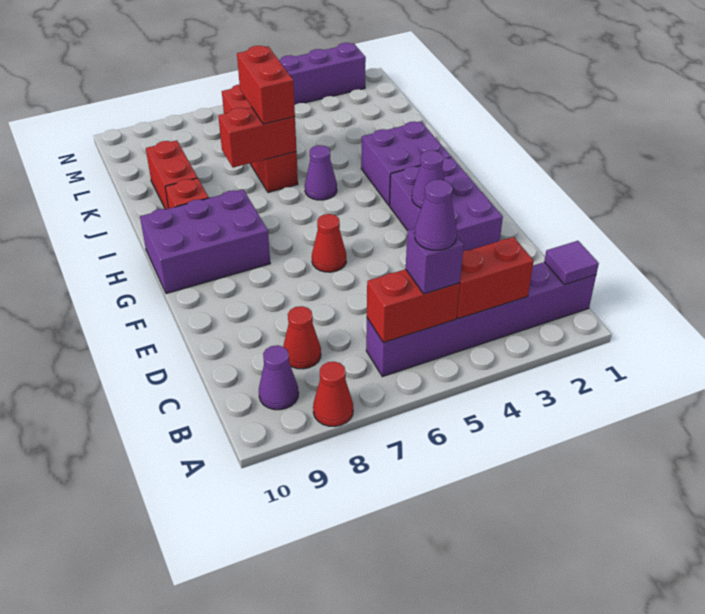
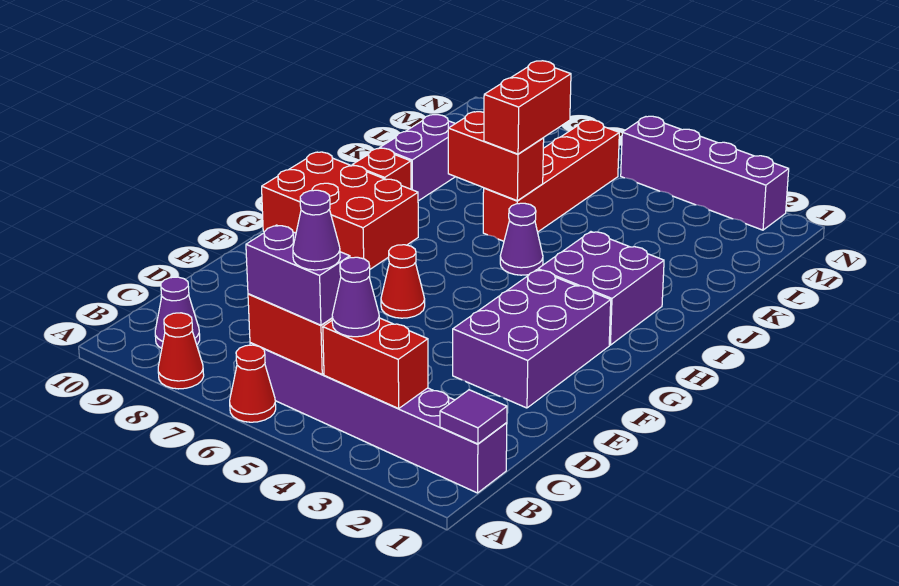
purple 1x1 brick [406,228,464,294] -> purple 1x2 brick [246,225,350,325]
red 1x1 cone [283,306,321,369] -> red 1x1 cone moved to [230,345,276,422]
purple 1x1 cone [412,150,445,208] -> purple 1x1 cone moved to [332,257,379,337]
purple 2x3 brick [140,189,270,294] -> red 2x3 brick [262,152,418,269]
red 1x2 brick [146,140,197,209] -> purple 1x2 brick [380,115,455,201]

